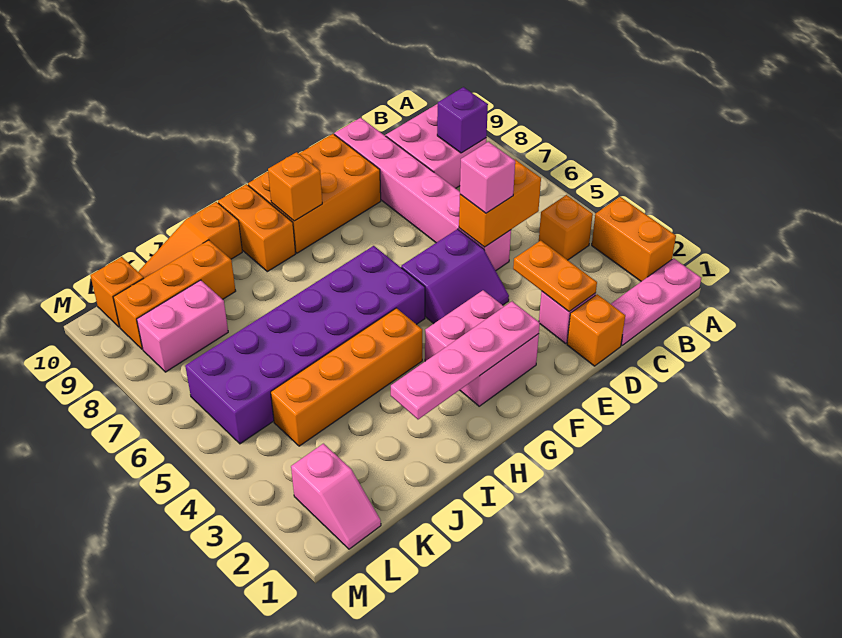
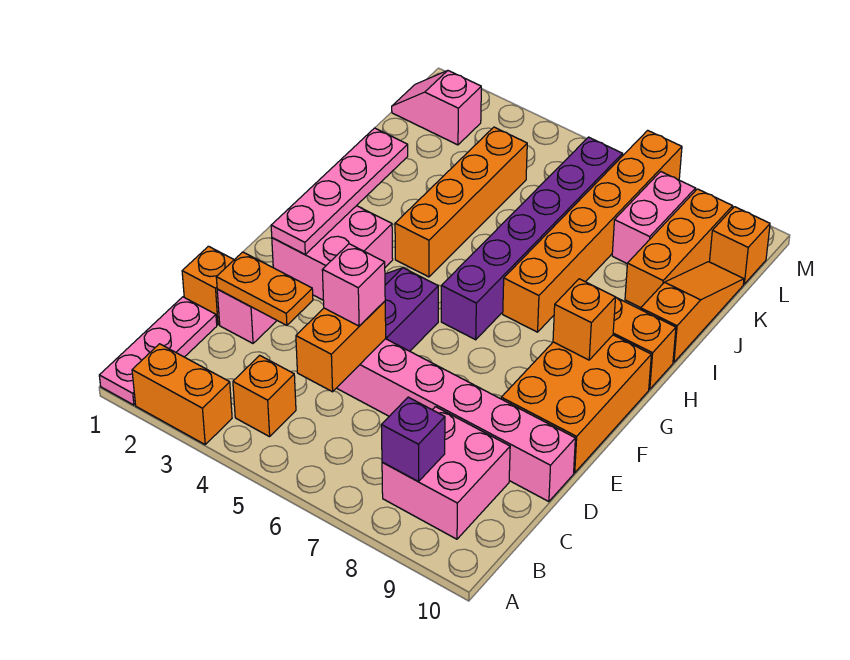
purple 2x6 brick [185,246,425,444] -> purple 1x6 brick [441,137,623,340]
none -> orange 1x6 brick [503,130,682,332]

